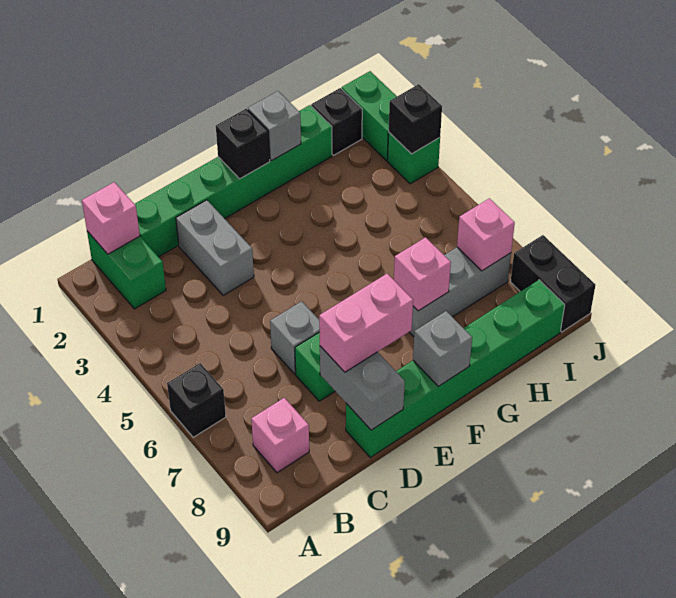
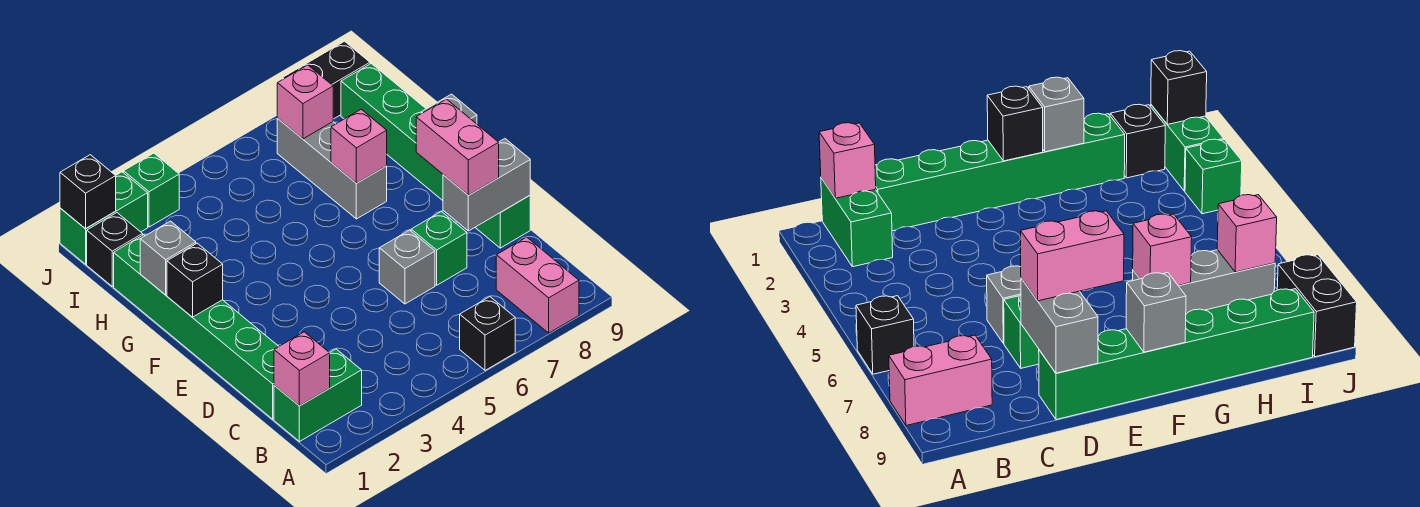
pink 1x1 brick [251,398,309,473] -> pink 1x2 brick [496,237,579,333]
grey 1x2 brick [176,200,254,295] -> none
black 1x1 brick [389,84,442,154] -> black 1x1 brick moved to [60,155,116,228]

